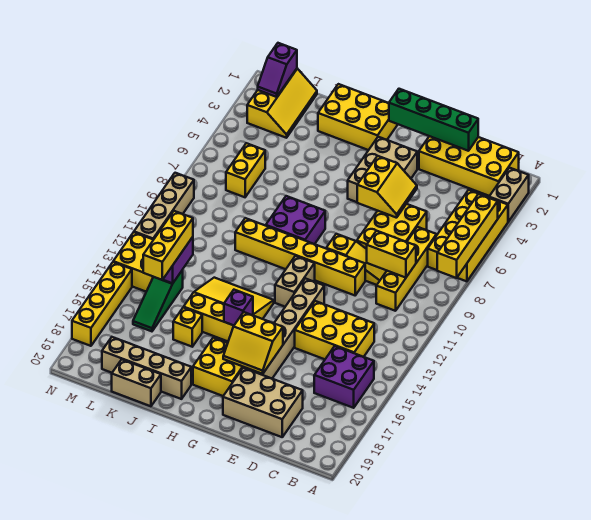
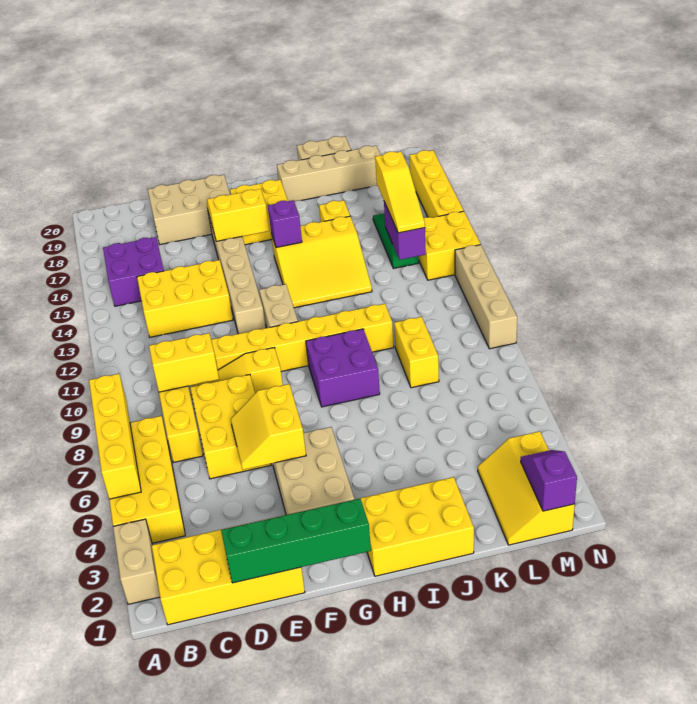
yellow 1x2 brick [226,143,265,197] -> yellow 1x2 brick moved to [394,317,439,388]
yellow 1x3 brick [143,211,193,280] -> yellow 1x3 slope [375,152,425,233]

